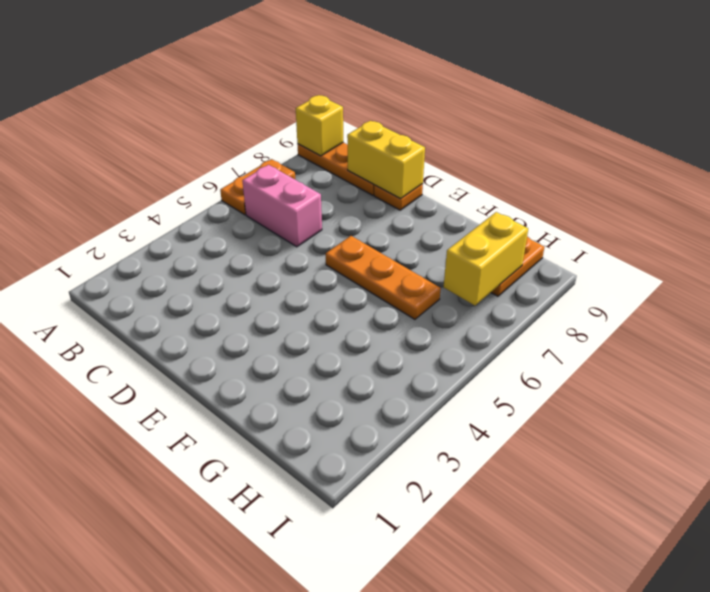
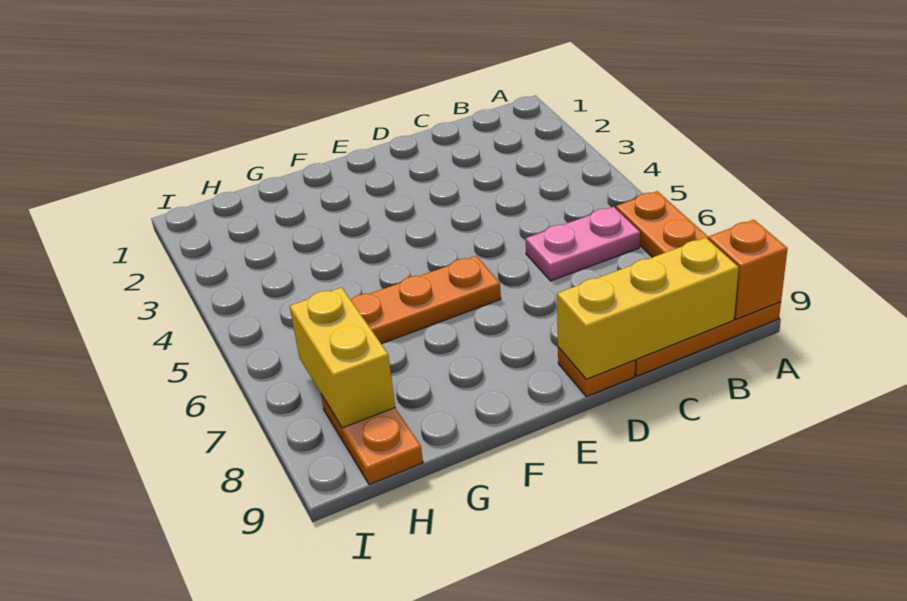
yellow 1x1 brick [296,95,343,156] -> orange 1x1 brick [708,220,788,319]
pink 1x2 brick [242,165,322,247] -> pink 1x2 plate [526,207,640,281]
yellow 1x2 brick [347,121,425,199] -> yellow 1x3 brick [557,238,739,379]

